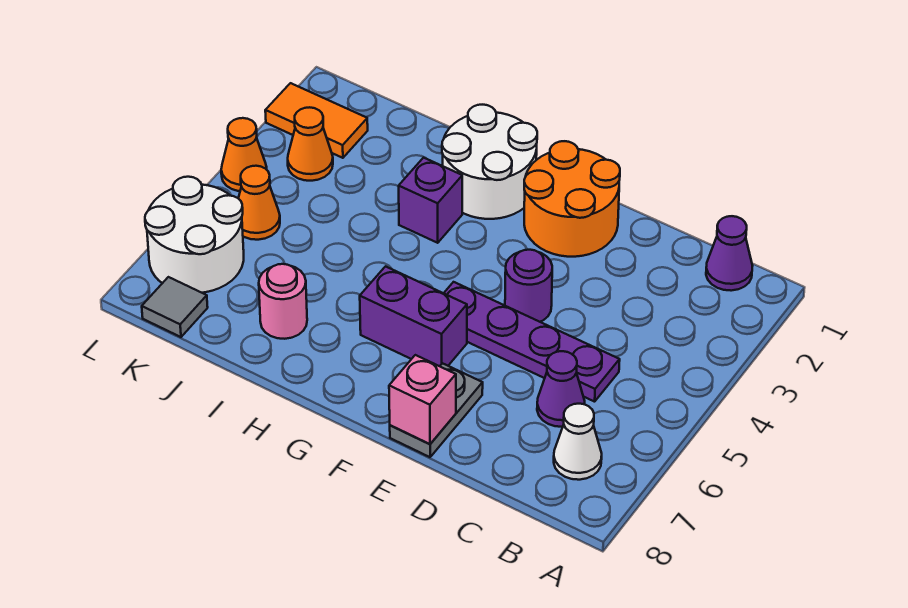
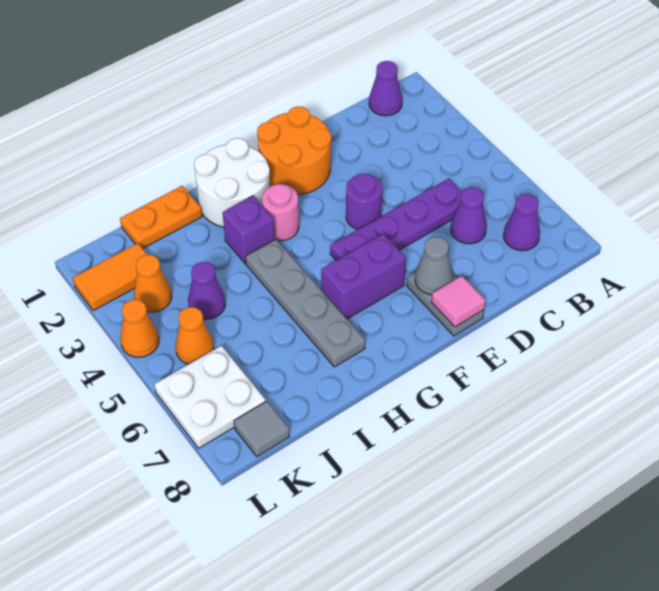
white 1x1 cone [554,404,602,480] -> purple 1x1 cone [503,194,540,251]
none -> grey 1x1 cone [415,237,452,295]
pink 1x1 brick [389,355,456,444] -> pink 1x1 tile [431,276,486,327]
none -> grey 1x4 plate [245,239,365,367]
none -> orange 1x2 plate [120,186,202,249]
pink 1x1 round brick [259,264,307,339] -> pink 1x1 round brick moved to [262,184,299,241]
none -> purple 1x1 cone [188,262,226,319]
white 2x2 round brick [145,177,244,293] -> white 2x2 plate [154,346,266,448]

